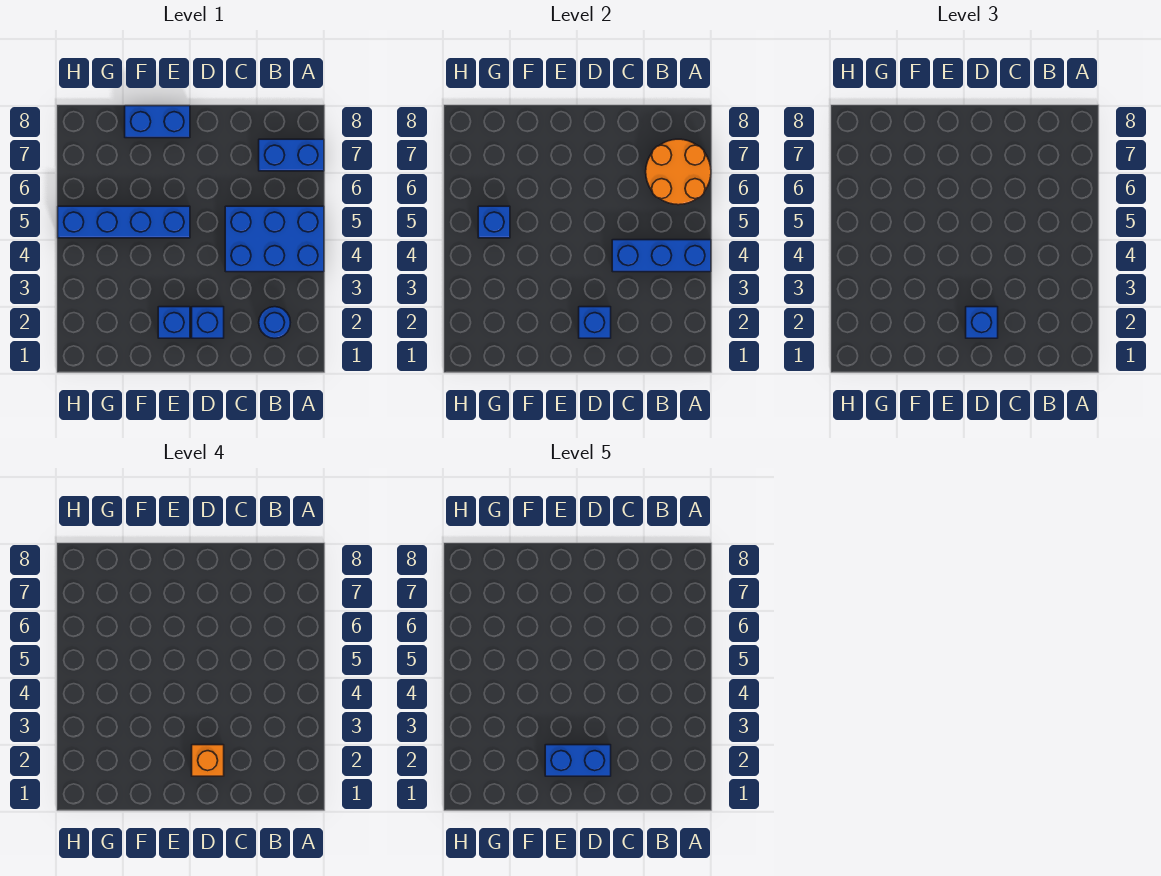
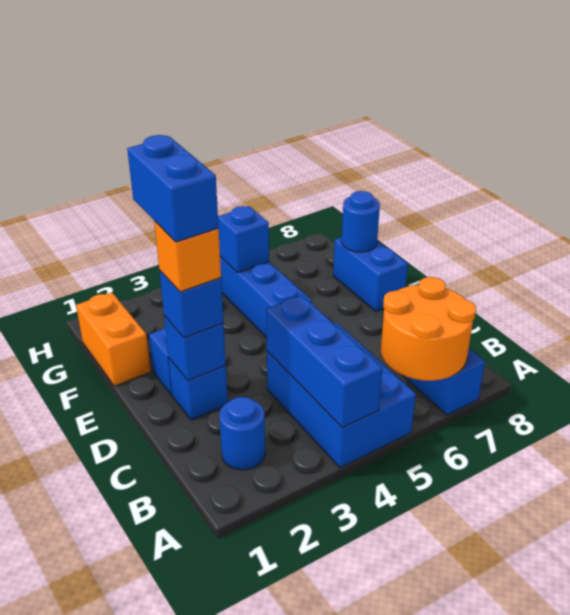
none -> orange 1x2 brick [76,293,151,386]
none -> blue 1x1 round brick [342,191,380,252]

